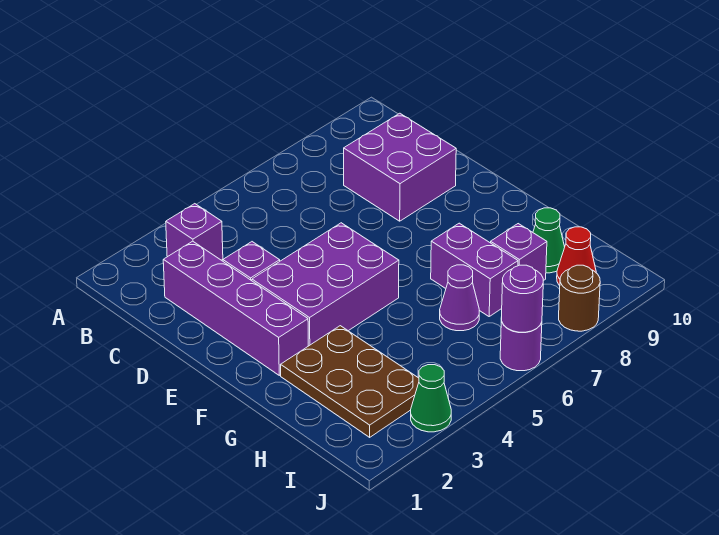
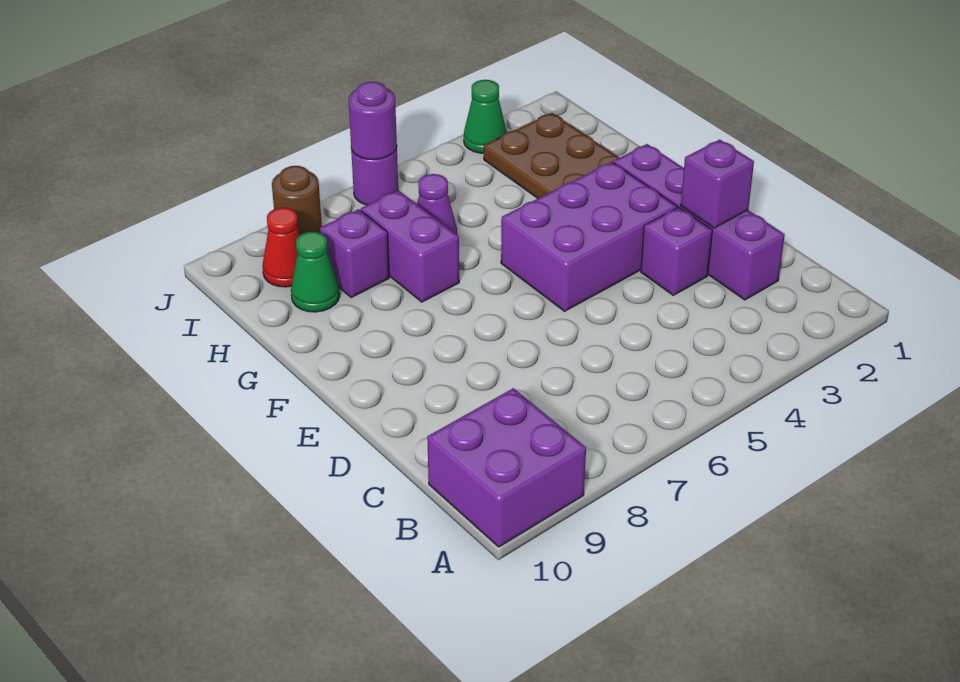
purple 1x1 brick [166,204,223,260] -> purple 1x1 brick moved to [681,140,754,228]
purple 2x2 brick [344,113,456,221] -> purple 2x2 brick moved to [427,388,586,547]

